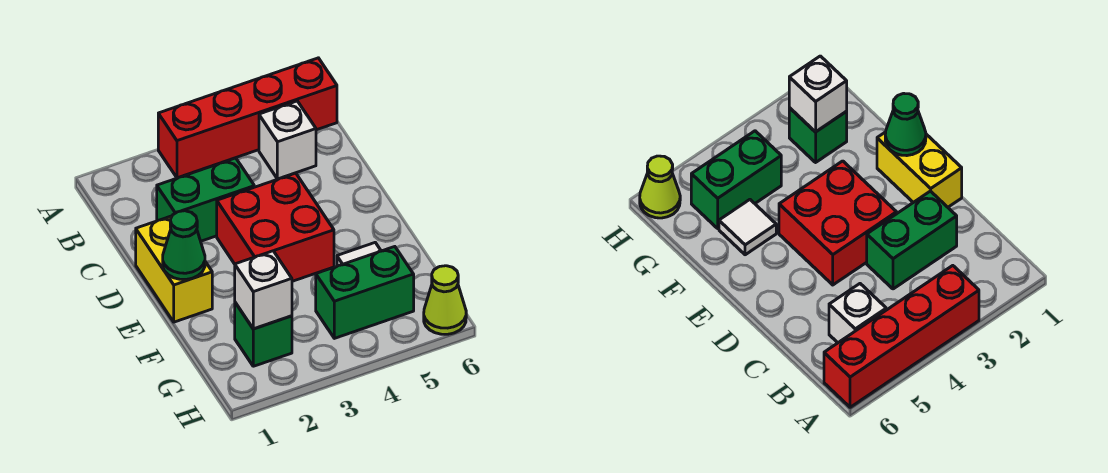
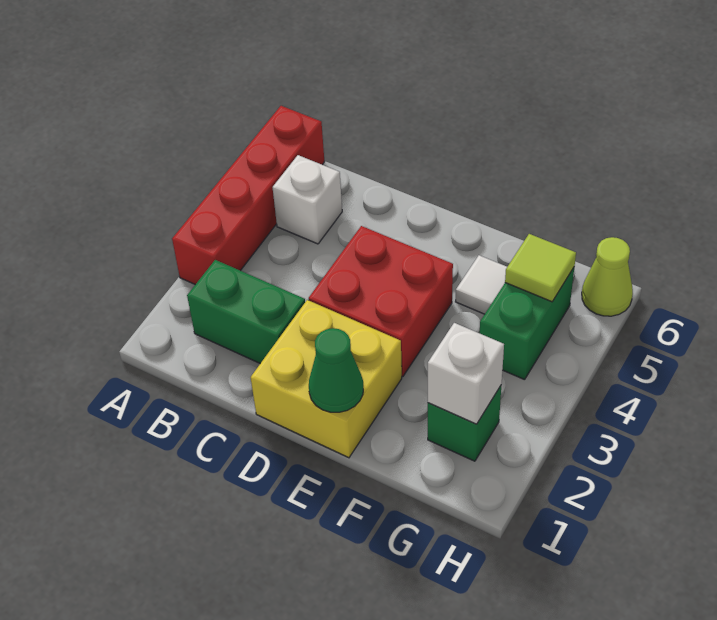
green 1x2 brick [157,158,254,241] -> green 1x2 brick turned to [187,260,305,363]
yellow 1x2 brick [136,216,212,322] -> yellow 2x2 brick [251,300,402,458]
none -> lime 1x1 tile [505,234,576,302]

